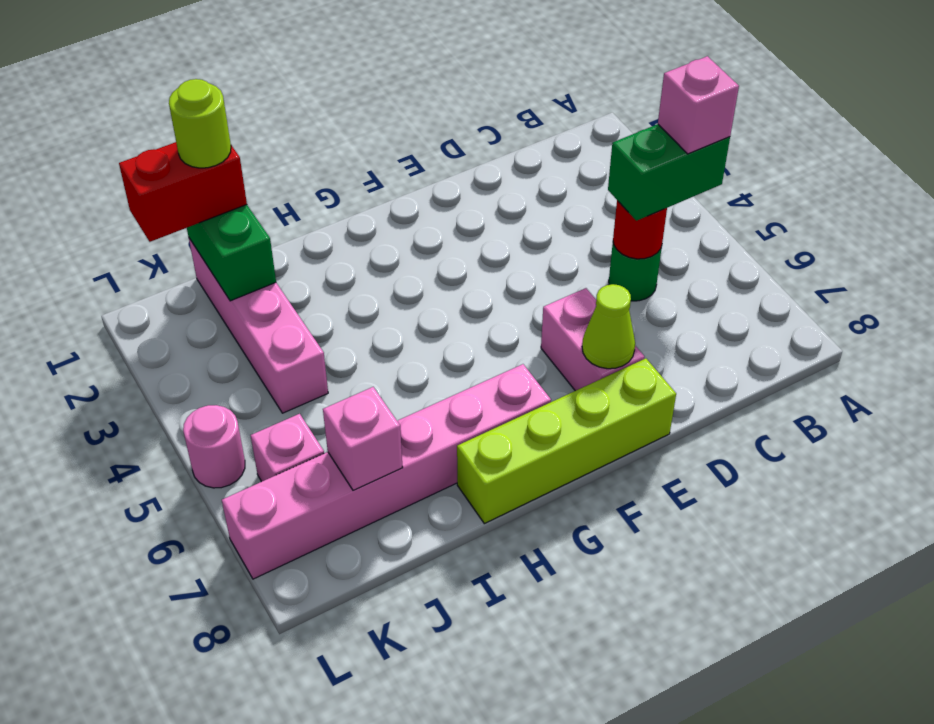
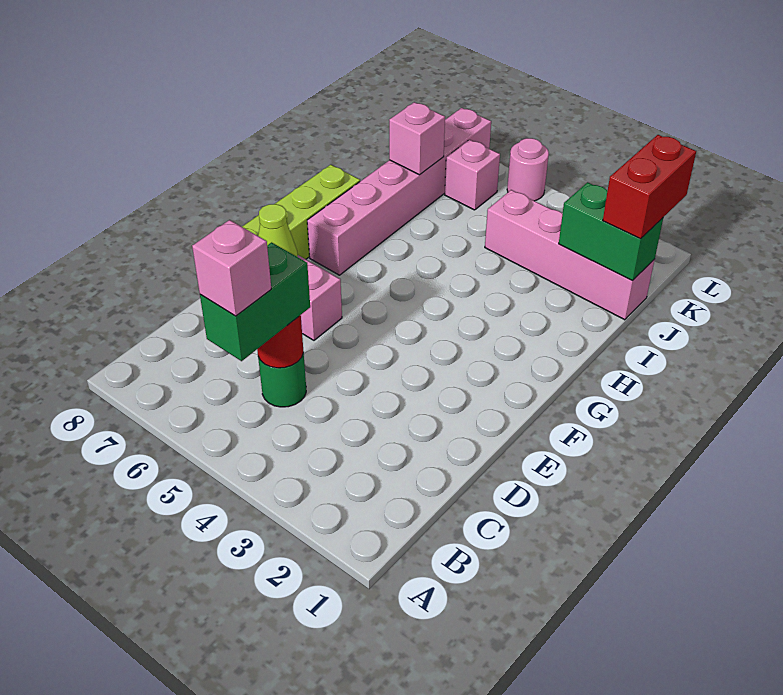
lime 1x1 round brick [169,79,231,168] -> none

